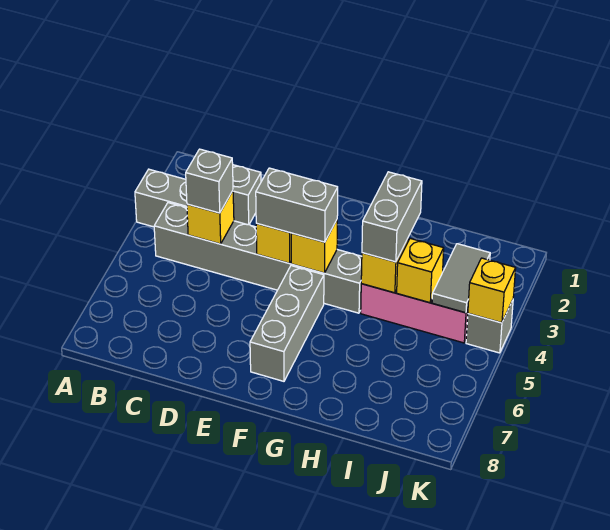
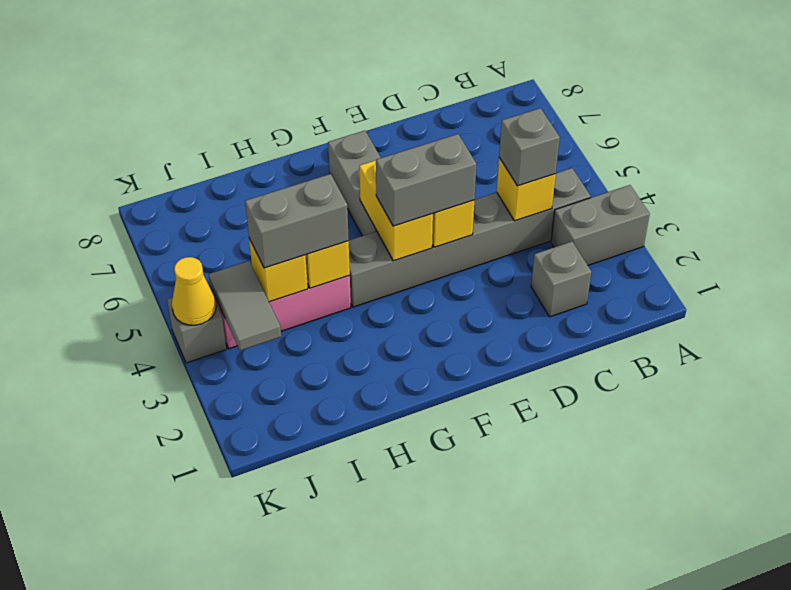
yellow 1x1 brick [291,220,337,273] -> yellow 1x2 brick [359,160,433,261]
grey 1x2 brick [362,172,422,262] -> grey 1x2 brick turned to [245,174,349,268]
yellow 1x1 brick [468,258,516,323] -> yellow 1x1 cone [172,257,216,325]

